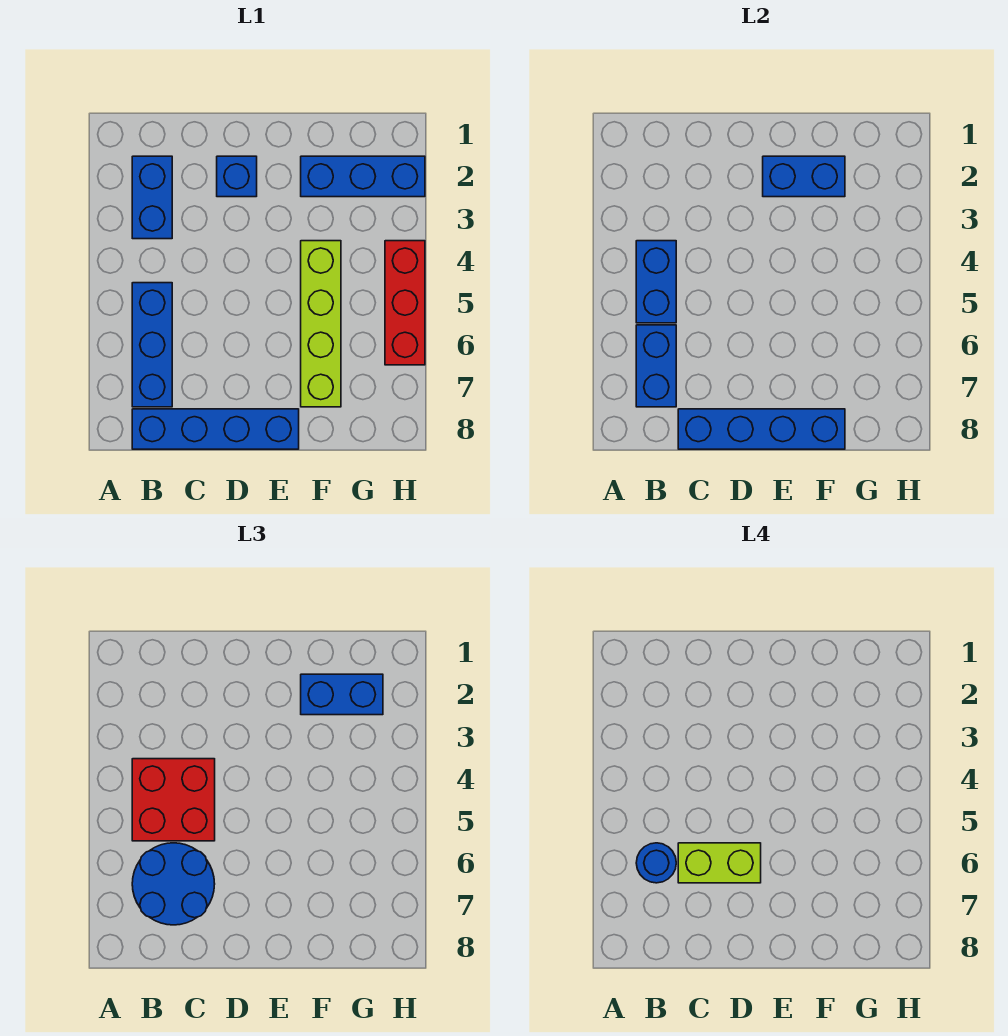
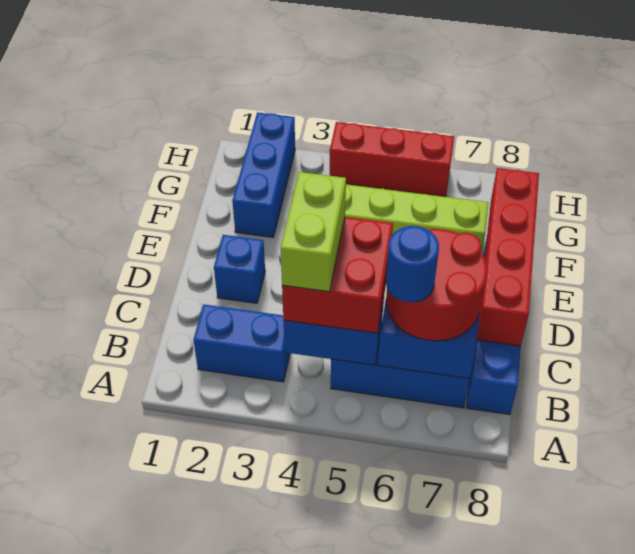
blue 2x2 round brick [132,843,215,925] -> red 2x2 round brick [386,226,487,341]
lime 1x2 brick [678,843,761,883] -> lime 1x2 brick moved to [281,172,346,292]
blue 1x4 brick [678,409,845,449] -> red 1x4 brick [477,168,539,346]
blue 1x2 brick [763,156,845,197] -> none
blue 1x2 brick [301,674,383,715] -> none

